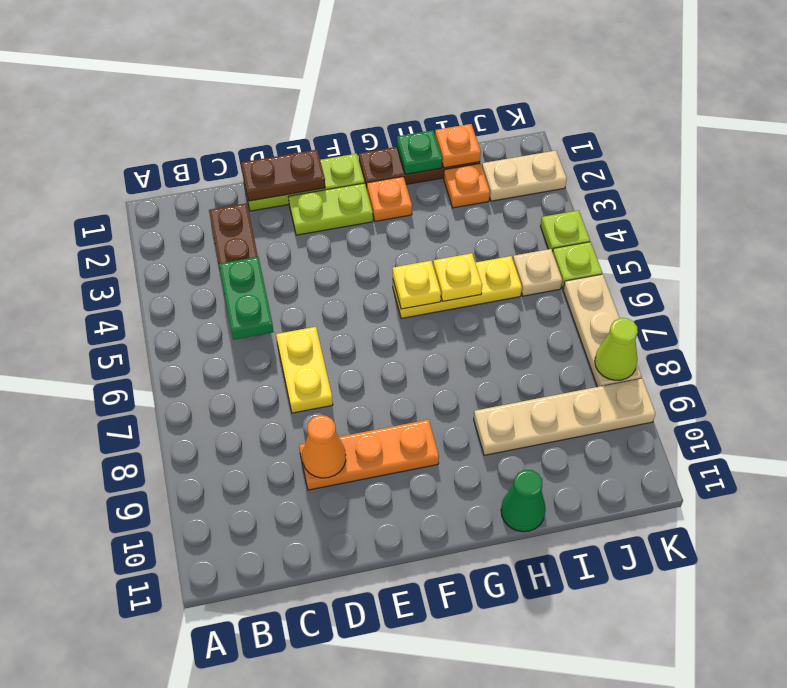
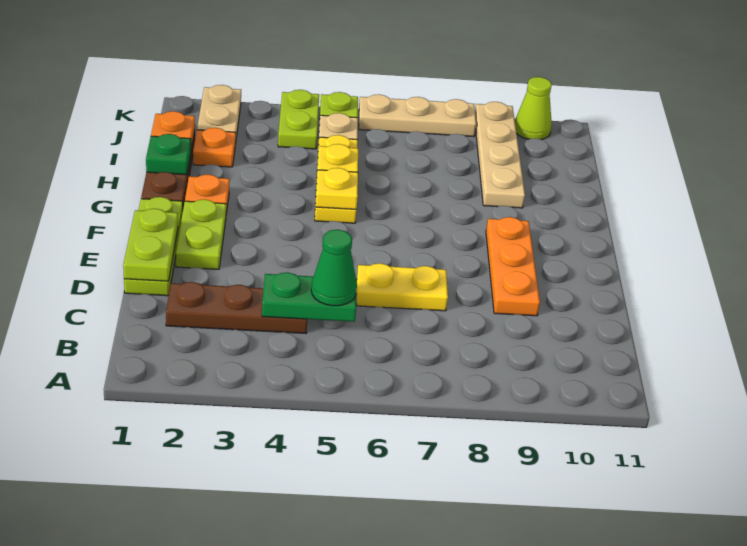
brown 1x2 plate [241,150,325,201] -> lime 1x2 plate [123,209,178,281]
orange 1x1 cone [302,415,346,478] -> none
green 1x1 cone [501,470,546,532] -> green 1x1 cone moved to [311,230,357,306]
lime 1x1 plate [540,210,590,252] -> lime 1x2 plate [278,90,319,149]
lime 1x1 cone [595,318,638,380] -> lime 1x1 cone moved to [515,77,552,140]

